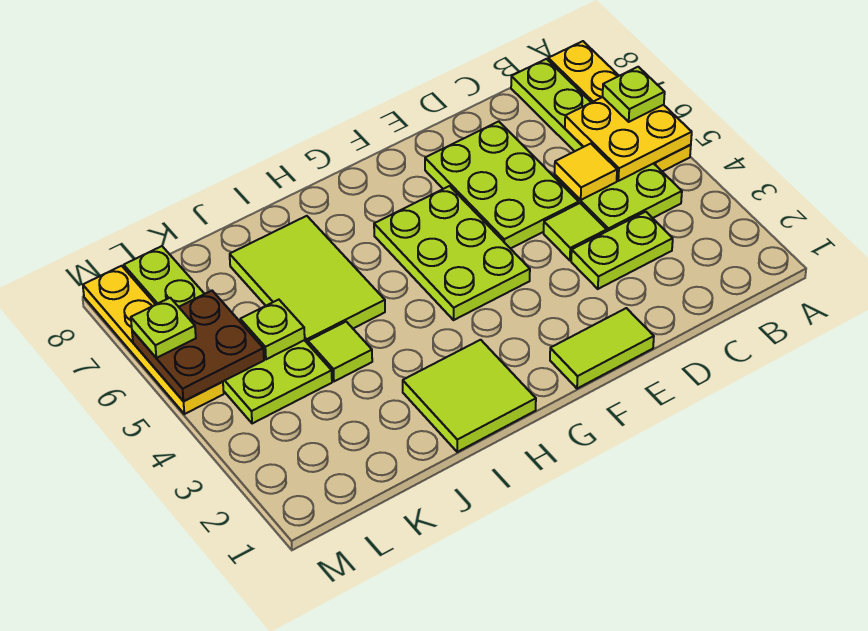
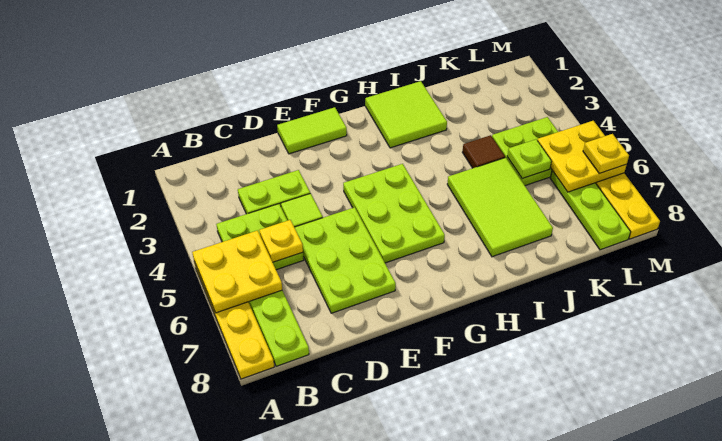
lime 1x1 plate [603,67,665,122] -> none
yellow 1x1 tile [554,144,617,200] -> yellow 1x1 plate [259,220,303,262]
lime 1x1 tile [308,322,372,381] -> brown 1x1 tile [462,135,505,168]
brown 2x2 plate [132,291,264,401] -> yellow 2x2 plate [537,121,627,192]
lime 1x1 plate [131,298,196,358] -> yellow 1x1 plate [583,134,629,173]

